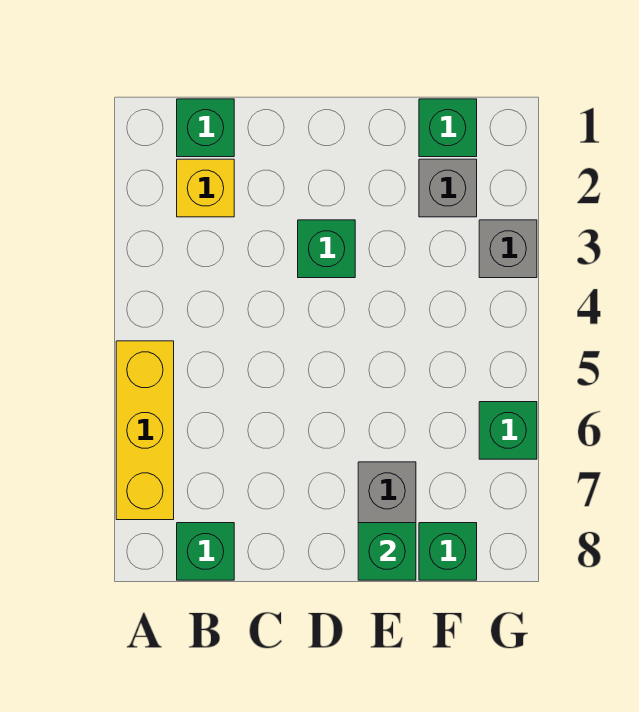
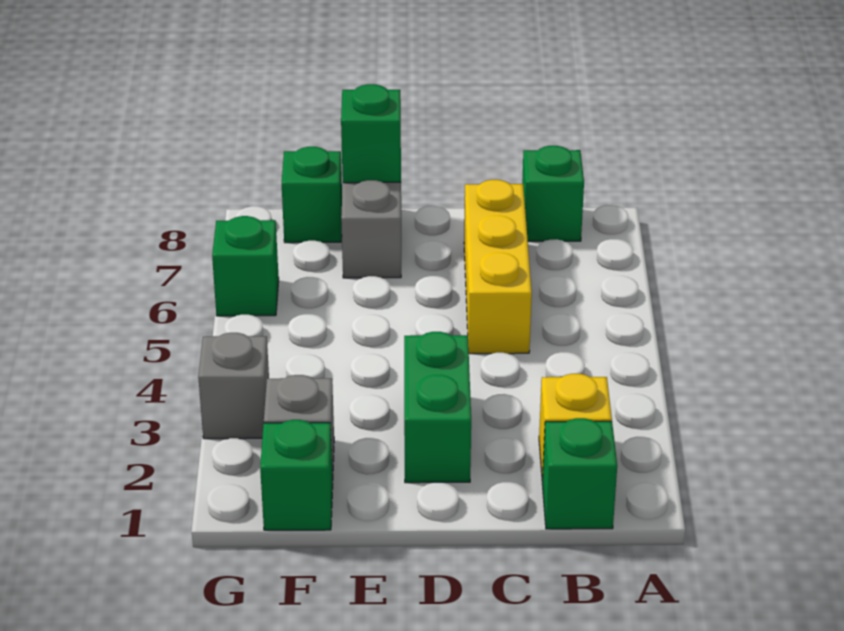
yellow 1x3 brick [116,341,174,520] -> yellow 1x3 brick moved to [464,180,532,354]
green 1x1 brick [298,220,355,278] -> green 1x2 brick [404,332,471,483]

